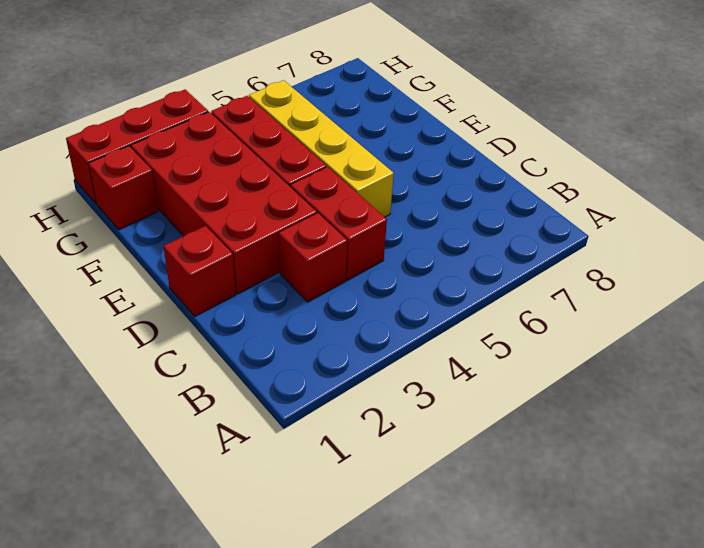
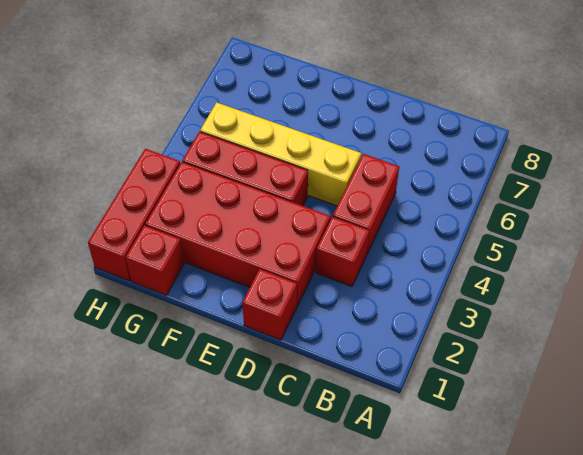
red 1x2 brick [291,167,387,280] -> red 1x2 brick turned to [333,154,399,254]

